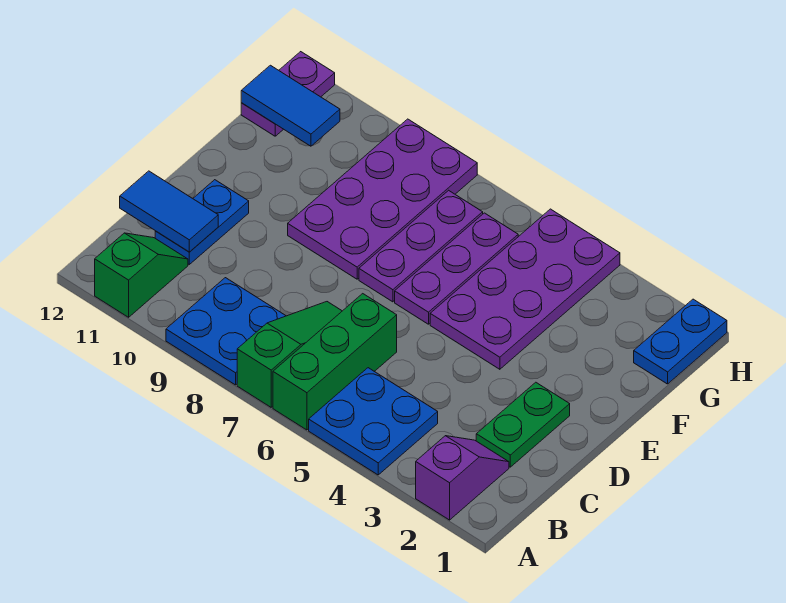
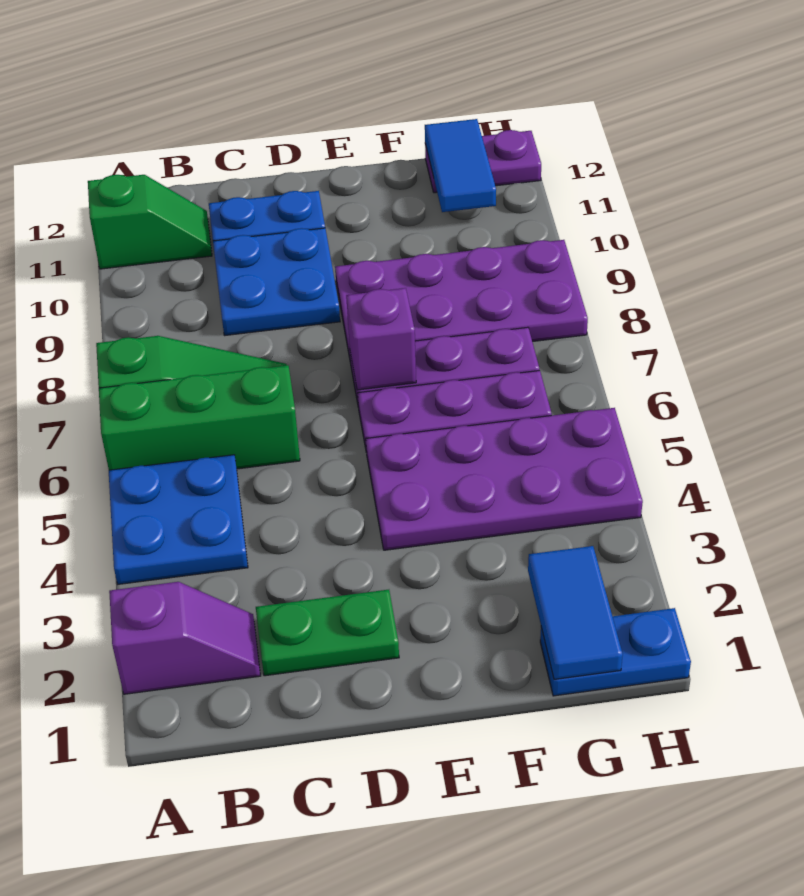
blue 2x2 plate [166,278,286,385] -> blue 2x2 plate moved to [213,228,340,336]
blue 1x2 tile [120,171,218,252] -> blue 1x2 tile moved to [528,546,623,679]
none -> purple 1x1 brick [346,288,416,390]

